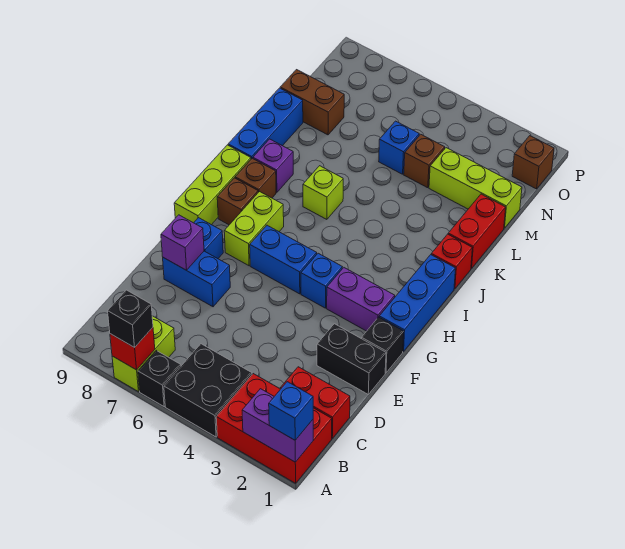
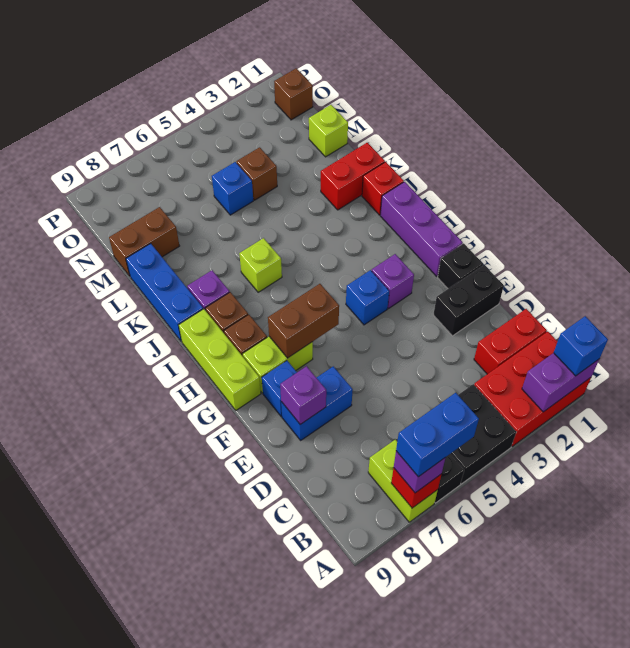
black 1x1 brick [108,290,153,348] -> purple 1x1 brick [394,451,445,493]
blue 1x3 brick [379,255,456,352] -> purple 1x3 brick [380,182,463,276]
purple 1x2 brick [327,268,395,331] -> purple 1x1 brick [372,254,414,308]
blue 1x2 brick [250,225,317,294] -> blue 1x2 brick moved to [396,393,479,477]
none -> brown 1x2 brick [268,284,339,358]
lime 1x2 brick [224,192,284,266] -> lime 1x2 brick turned to [243,337,313,393]
red 1x2 brick [448,194,506,268] -> red 1x2 brick turned to [321,143,385,210]
lime 1x3 brick [429,148,522,228] -> lime 1x1 brick [309,105,348,157]

